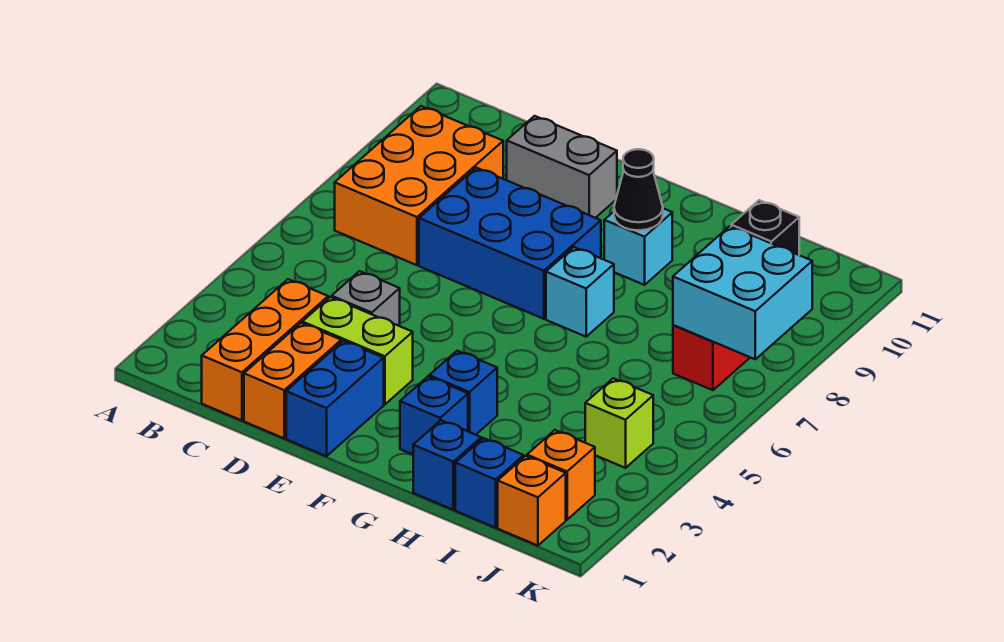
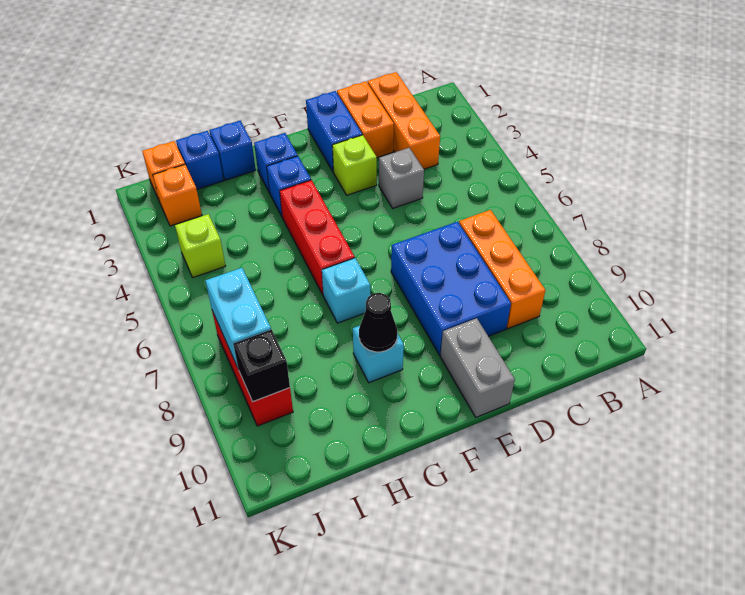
orange 2x3 brick [335,106,503,265] -> orange 1x3 brick [459,210,545,329]
lime 1x2 brick [302,297,413,404] -> lime 1x1 brick [332,135,377,195]
blue 2x3 brick [419,168,601,319] -> blue 2x3 brick turned to [391,222,511,355]
grey 1x2 brick [507,116,617,218] -> grey 1x2 brick turned to [440,318,515,417]
none -> red 1x3 brick [280,180,355,294]
cyan 2x2 brick [673,226,812,359] -> cyan 1x2 brick [205,268,271,367]

